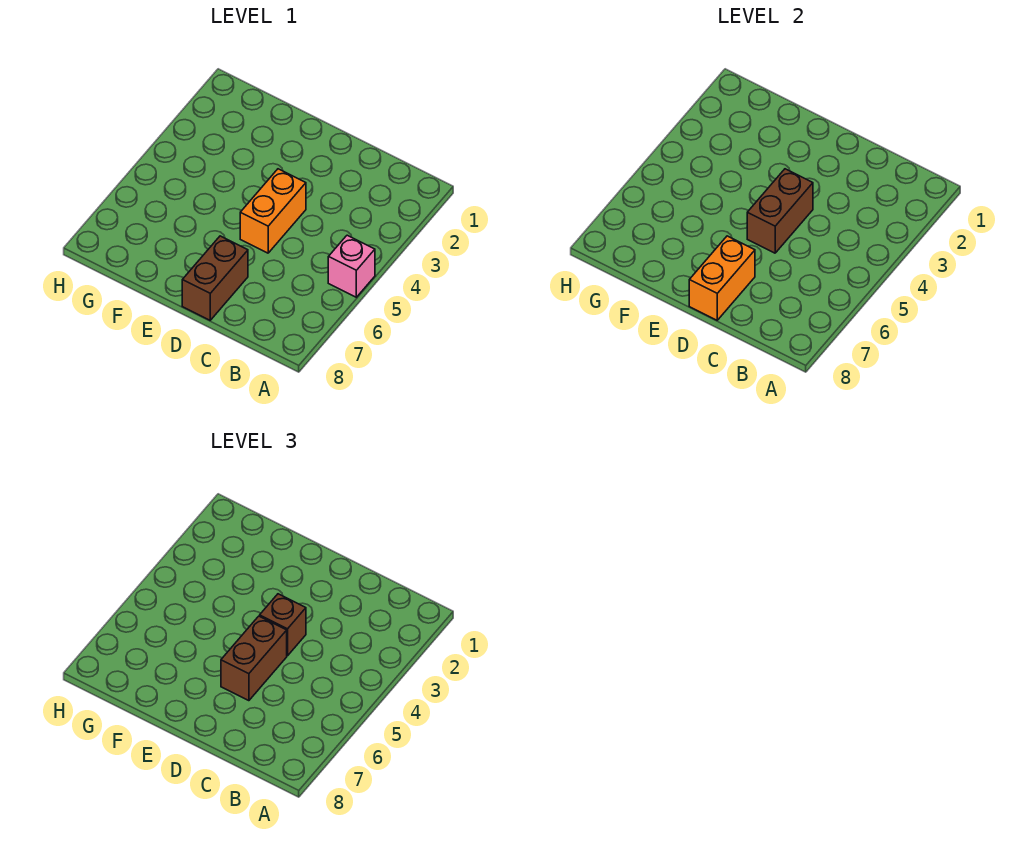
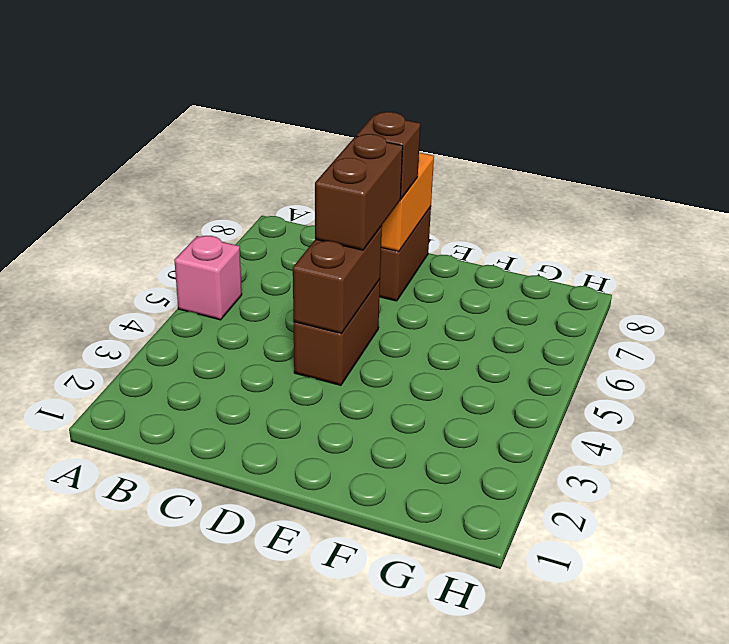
orange 1x2 brick [240,169,306,253] -> brown 1x2 brick [294,280,380,385]
brown 1x1 brick [260,594,306,656] -> brown 1x1 brick moved to [357,112,420,199]

